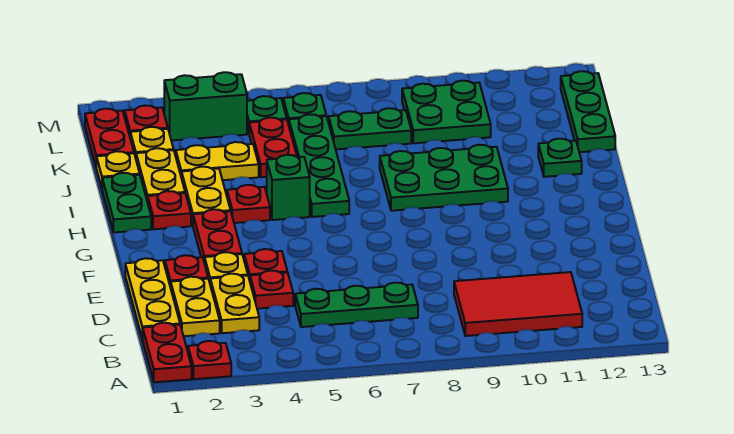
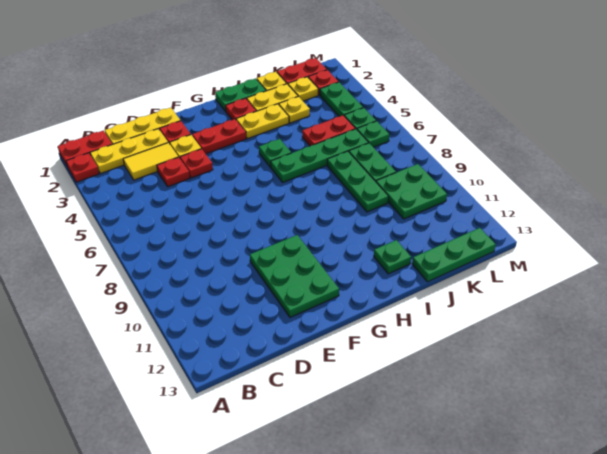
red 2x3 tile [454,272,582,336] -> none
yellow 1x2 plate [171,277,220,336] -> yellow 1x3 plate [90,129,168,174]
yellow 1x2 plate [210,274,259,333] -> yellow 1x2 tile [123,143,178,180]
green 1x3 plate [295,283,418,327] -> green 1x3 plate moved to [327,151,389,212]
red 1x1 plate [227,185,270,223] -> none
green 1x1 brick [267,155,310,220] -> green 1x1 plate [259,139,291,167]
green 2x3 plate [380,145,508,211] -> green 2x3 plate moved to [250,235,339,317]
yellow 1x2 plate [176,142,259,180] -> yellow 1x1 plate [279,97,310,123]
green 1x2 brick [164,72,247,141] -> green 1x2 plate [320,82,363,117]

